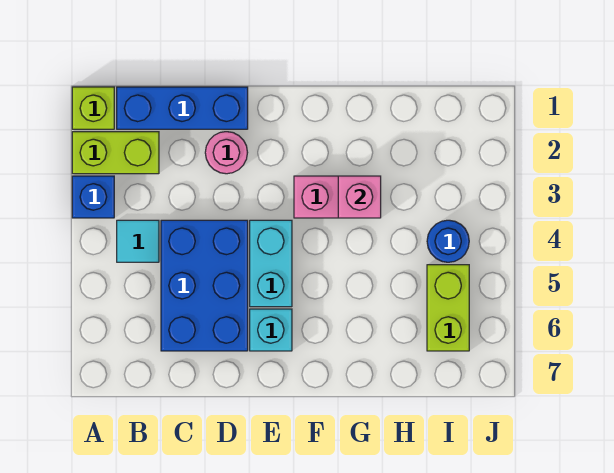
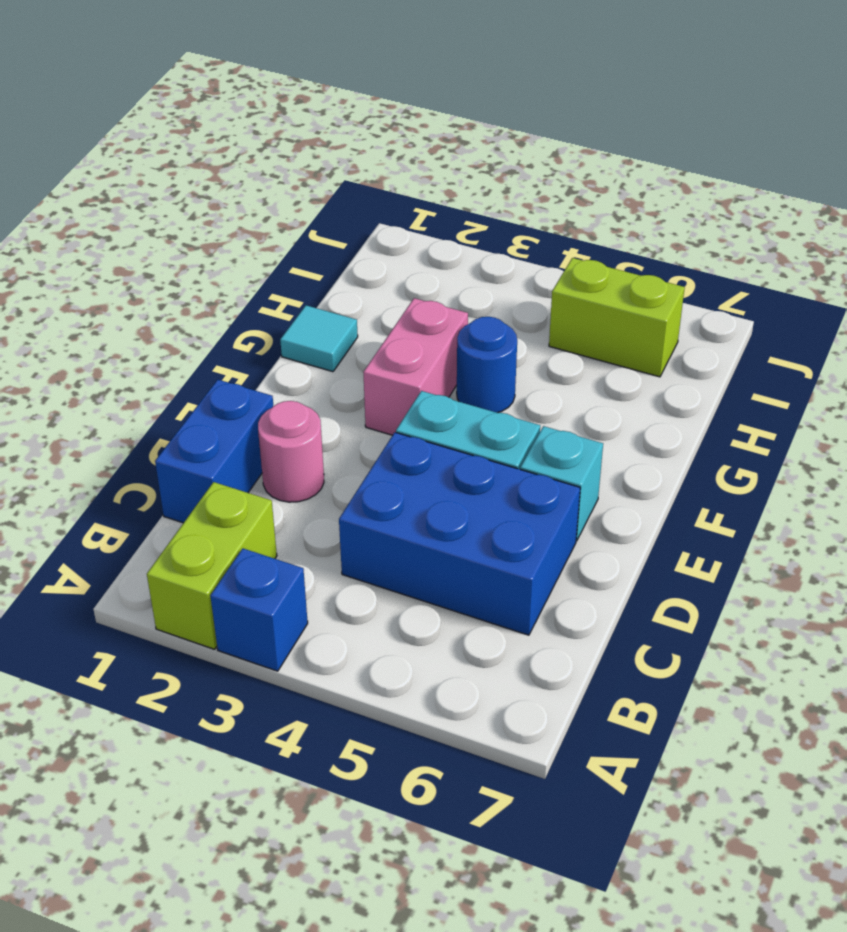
lime 1x1 brick [72,87,114,129] -> none
blue 1x3 brick [117,87,248,129] -> blue 1x2 brick [155,380,273,523]
cyan 1x1 tile [117,220,159,262] -> cyan 1x1 tile moved to [280,305,358,372]
pink 1x1 brick [338,176,381,218] -> none
blue 1x1 round brick [427,220,469,262] -> blue 1x1 round brick moved to [457,317,517,413]

